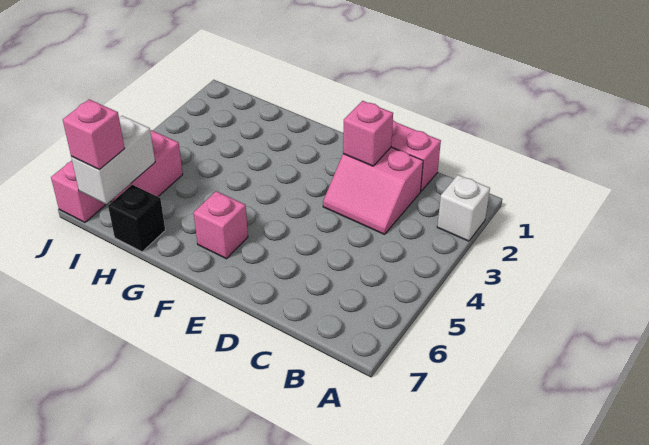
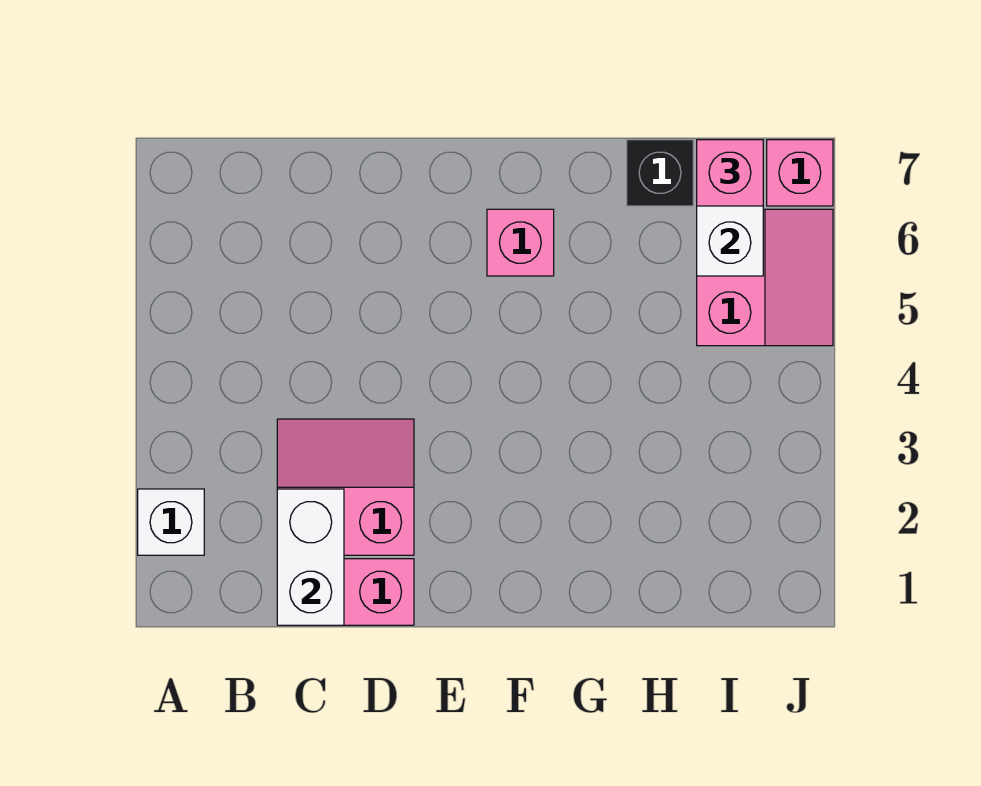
none -> white 1x2 brick [277,489,344,625]
pink 1x1 brick [343,101,393,166] -> none

